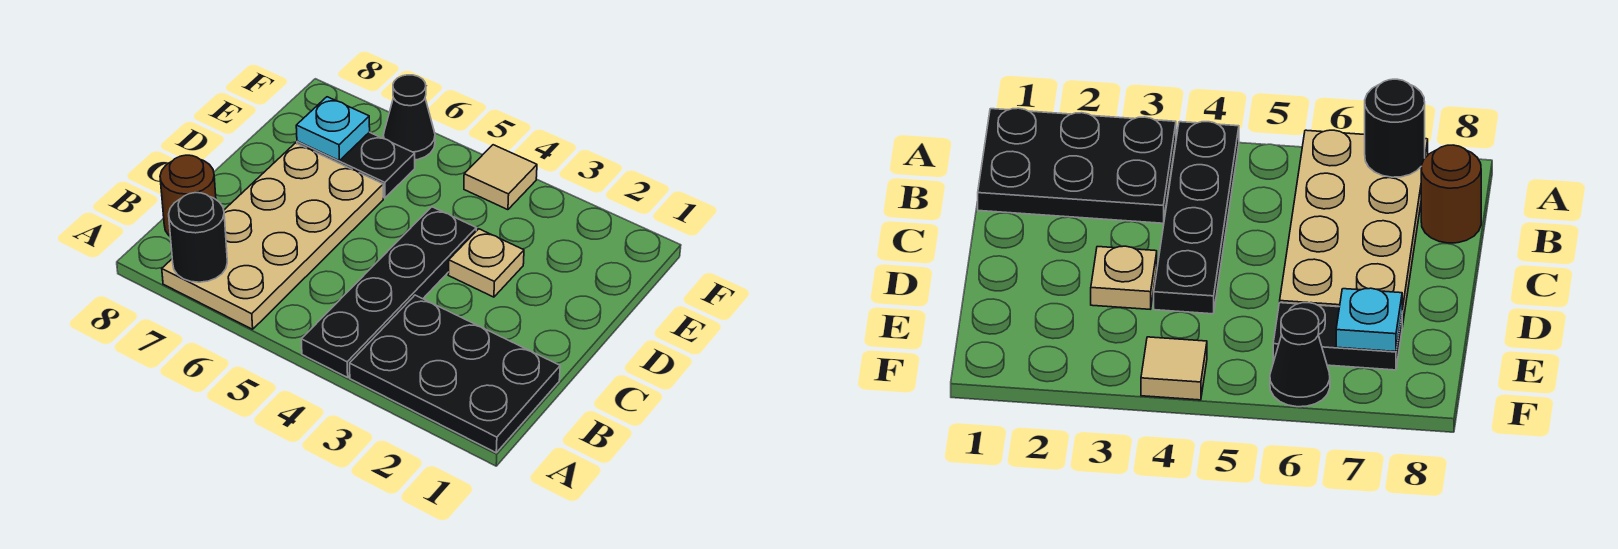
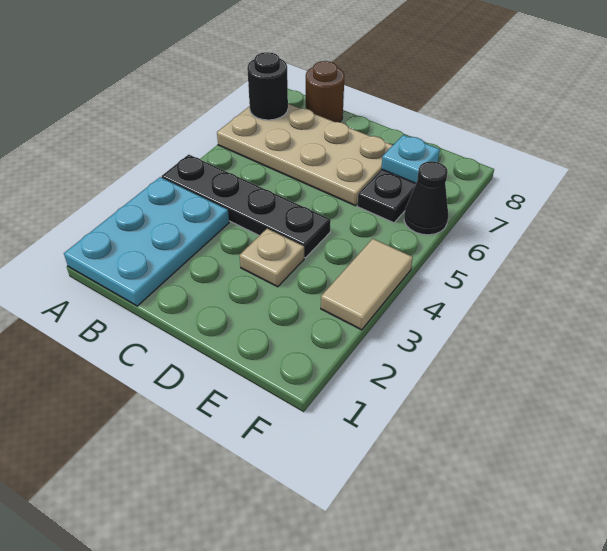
black 2x3 plate [350,295,560,453] -> cyan 2x3 plate [64,177,229,306]
tan 1x1 tile [464,145,537,210] -> tan 1x2 tile [321,239,413,330]

